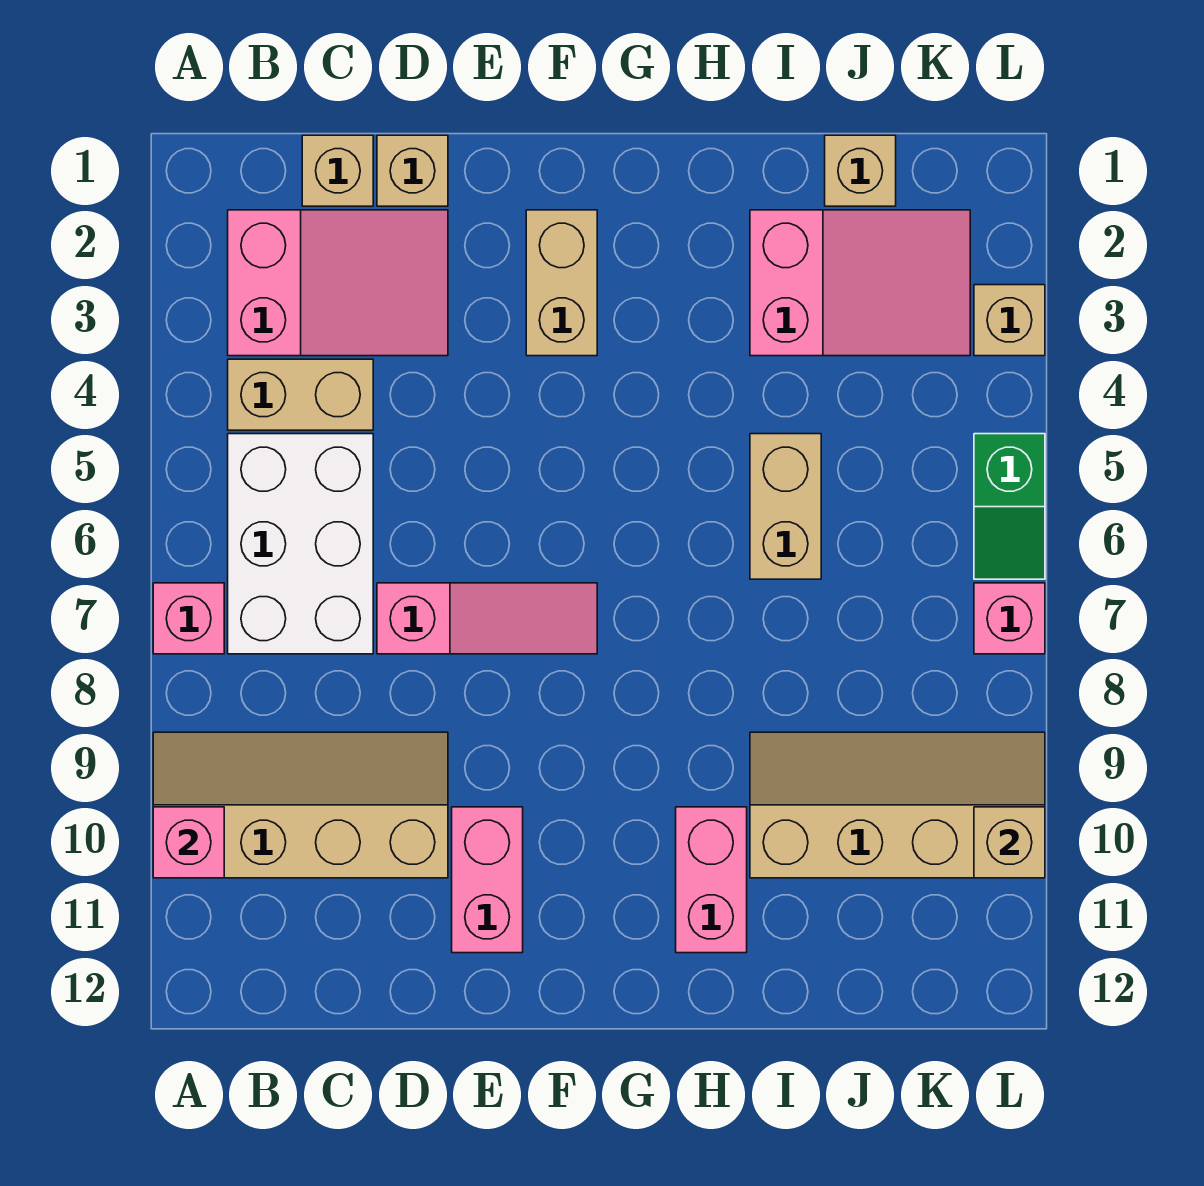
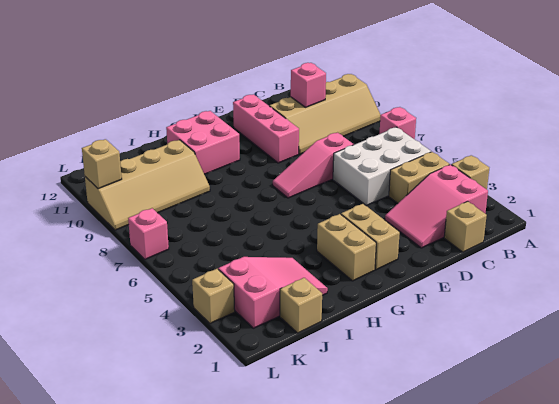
pink 1x1 brick [153,807,224,878] -> pink 1x1 brick moved to [291,63,326,107]
white 2x3 brick [228,434,373,654] -> white 2x3 brick turned to [333,127,431,206]
tan 1x1 brick [377,135,448,206] -> tan 1x1 brick moved to [452,155,489,189]
pink 1x2 brick [452,807,523,953] -> pink 1x3 brick [233,94,299,163]
pink 1x2 brick [676,807,747,953] -> pink 2x2 brick [166,111,240,174]
pink 2x3 slope [750,210,970,356] -> pink 2x3 slope turned to [218,257,328,328]
tan 1x2 brick [750,434,821,579] -> tan 1x2 brick moved to [317,214,376,281]
green 1x2 slope [974,434,1045,579] -> none

